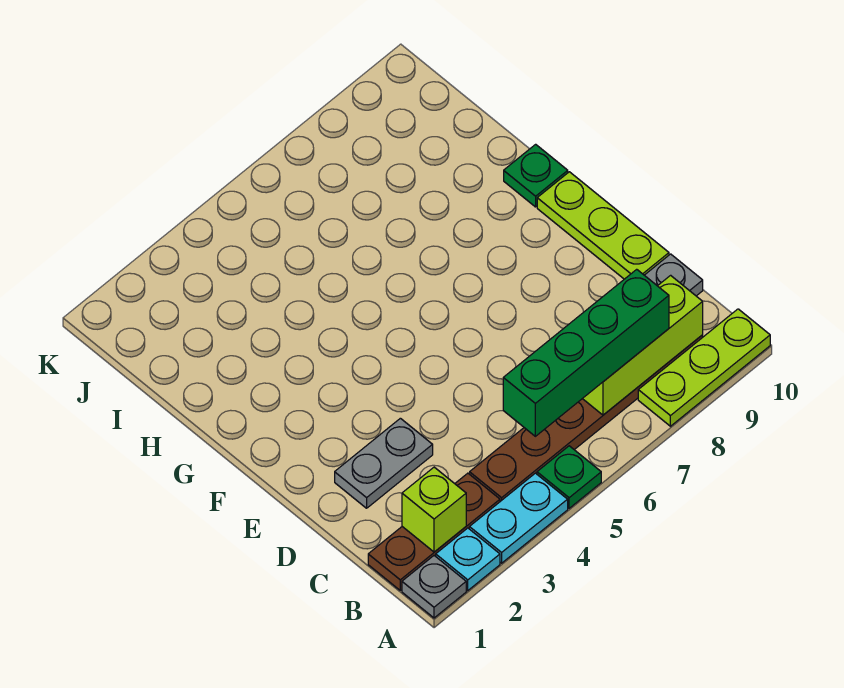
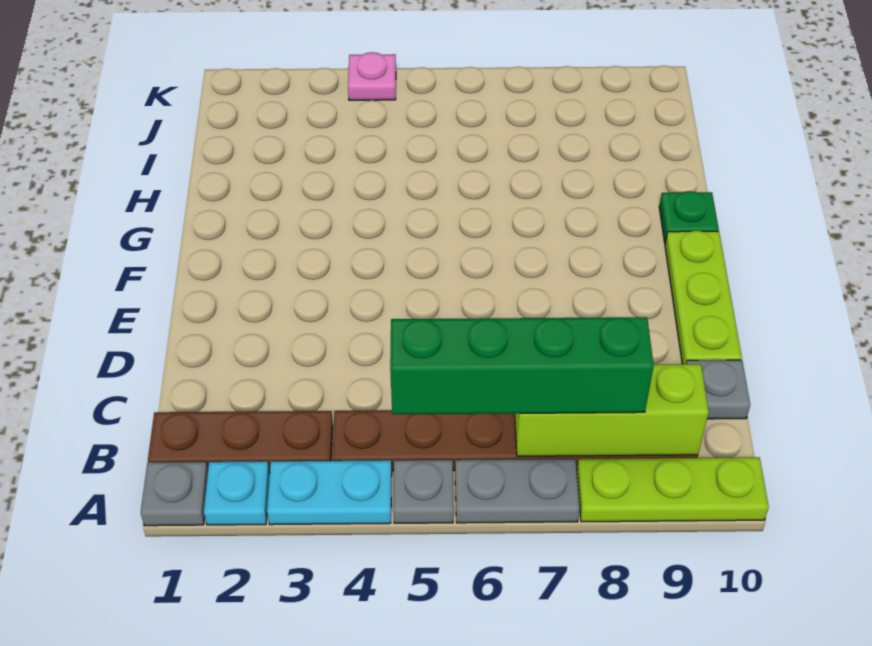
green 1x1 plate [537,446,601,508] -> grey 1x1 plate [393,460,454,523]
lime 1x1 brick [402,467,466,552] -> none
grey 1x2 plate [335,418,433,508] -> grey 1x2 plate moved to [455,459,580,523]
none -> pink 1x1 plate [348,52,396,100]

